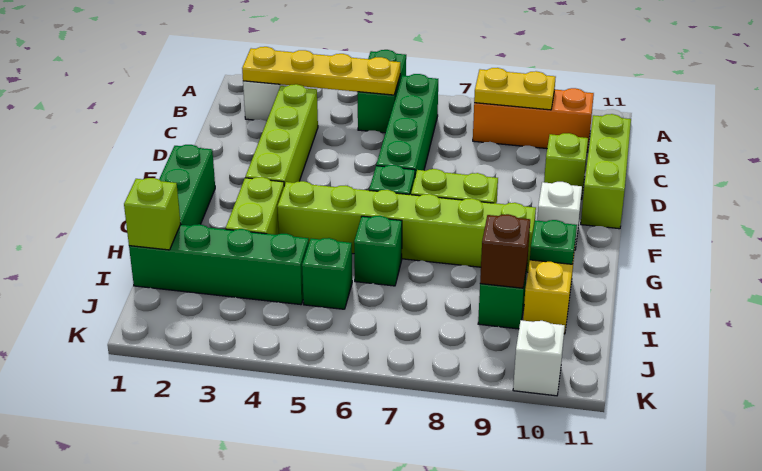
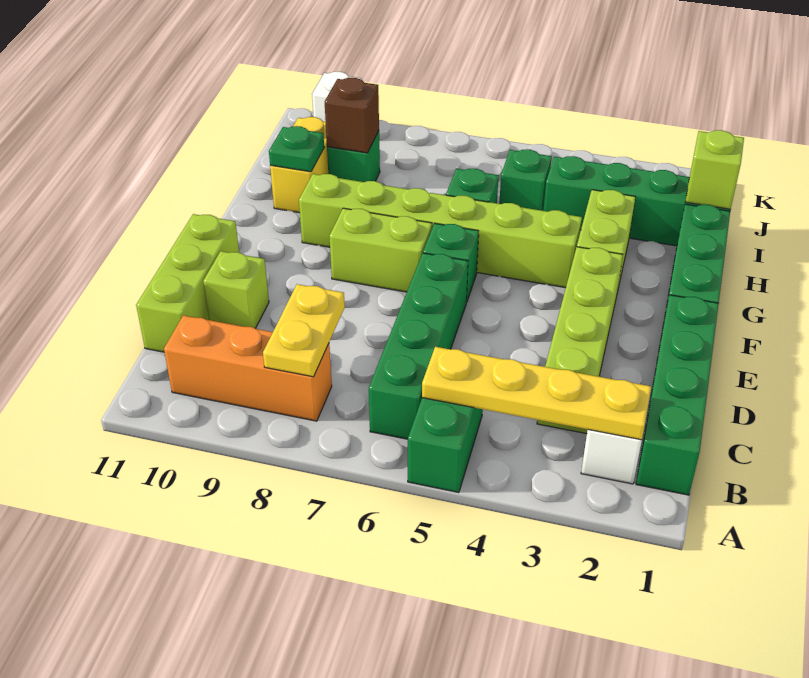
none -> green 1x4 brick [636,295,719,495]
yellow 1x2 plate [474,68,556,110] -> yellow 1x2 plate turned to [263,284,345,377]
white 1x1 brick [537,182,582,250] -> none

